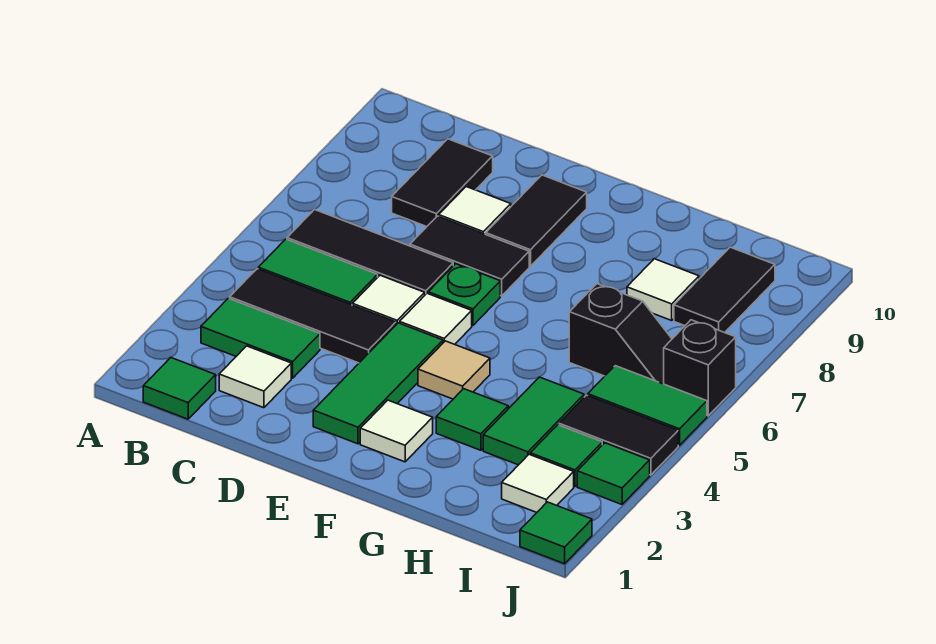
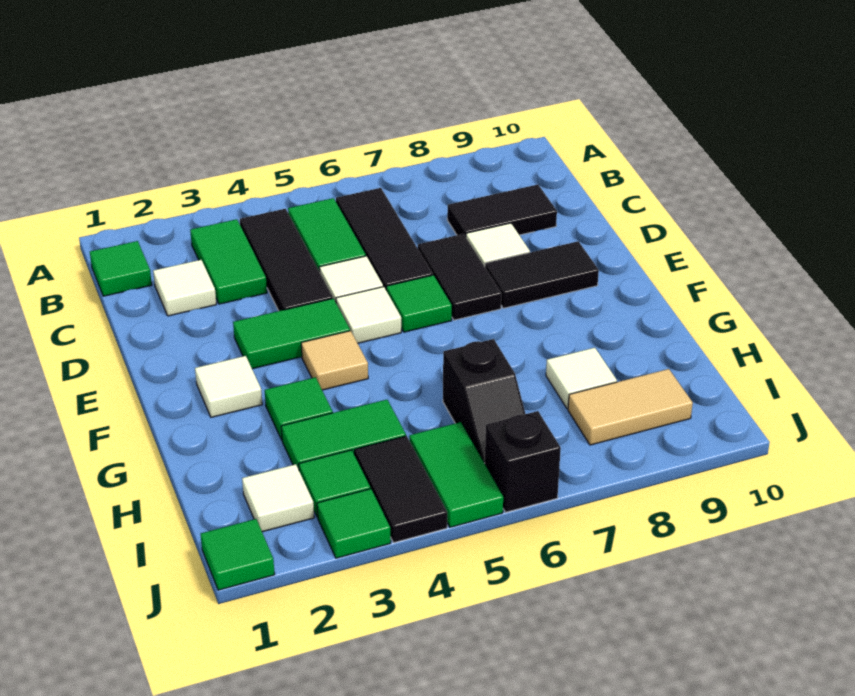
green 1x3 tile [313,323,443,444] -> green 1x2 tile [233,299,350,369]
green 1x1 plate [428,264,500,325] -> green 1x1 tile [386,275,452,332]
black 1x2 tile [674,247,775,333] -> tan 1x2 tile [568,369,693,445]

